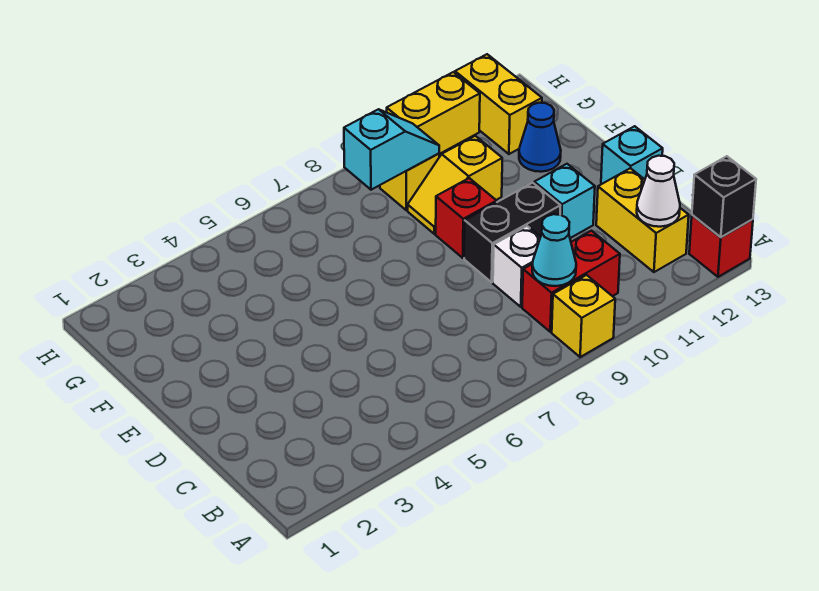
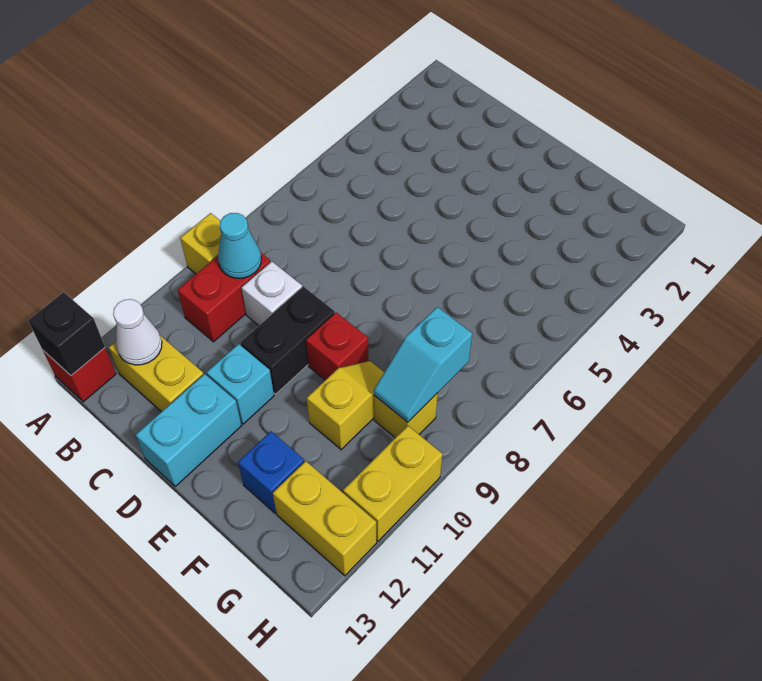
cyan 1x1 brick [601,126,663,184] -> cyan 1x2 brick [136,374,242,487]
blue 1x1 cone [519,103,561,172] -> blue 1x1 brick [238,431,304,513]

